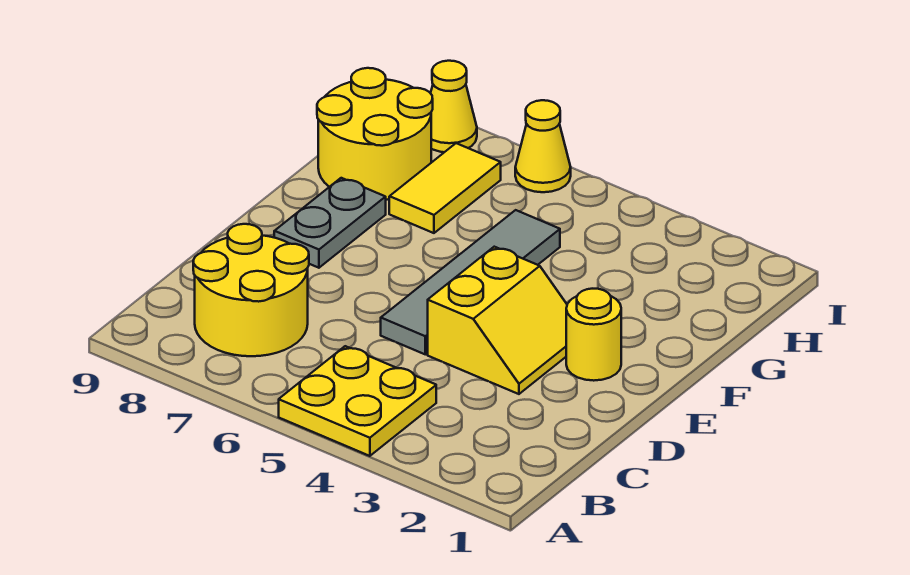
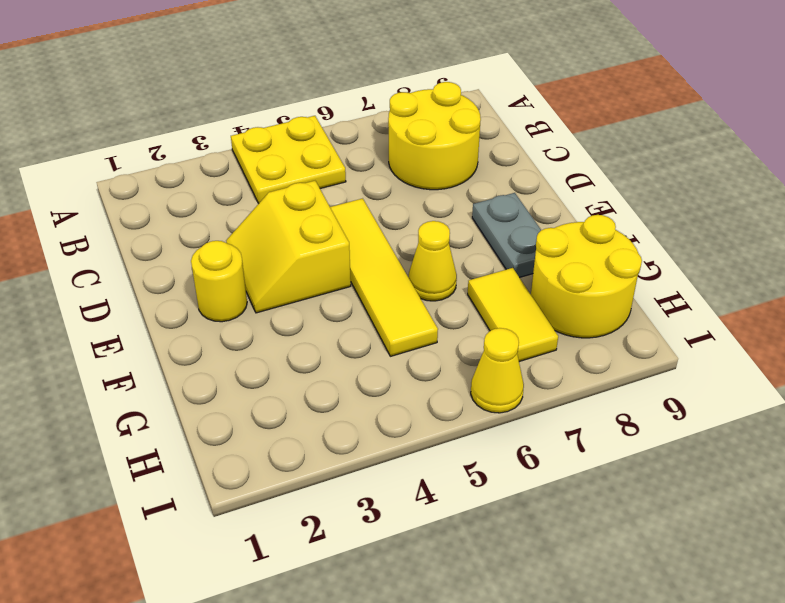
grey 1x4 tile [381,210,560,354] -> yellow 1x4 tile [330,198,438,356]
yellow 1x1 cone [431,61,477,152] -> yellow 1x1 cone moved to [408,221,457,301]

